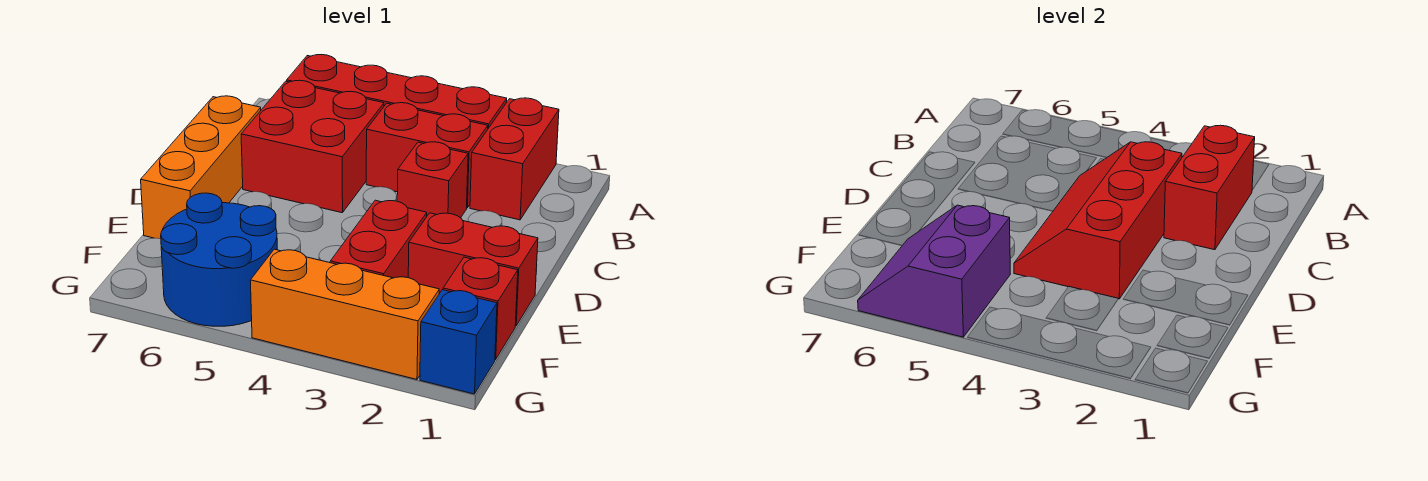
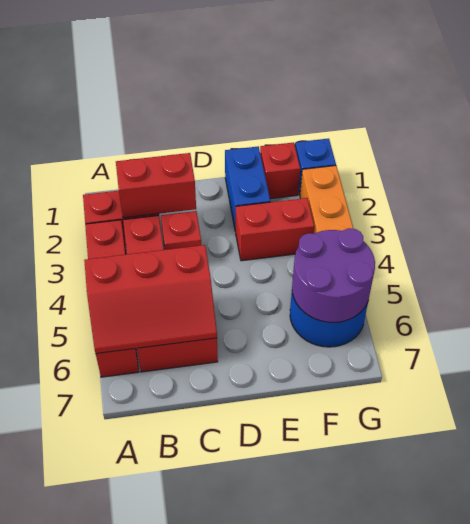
red 2x3 slope [1014,142,1182,299] -> red 2x3 slope moved to [84,245,217,353]
orange 1x3 brick [141,96,261,239] -> none
red 1x2 brick [408,213,538,326] -> blue 1x2 brick [225,147,270,231]
purple 2x2 slope [858,205,1010,337] -> purple 2x2 round brick [292,228,375,323]

